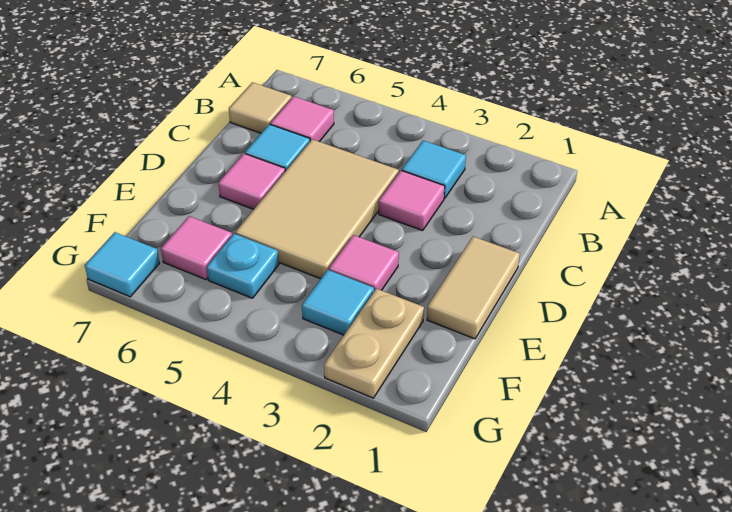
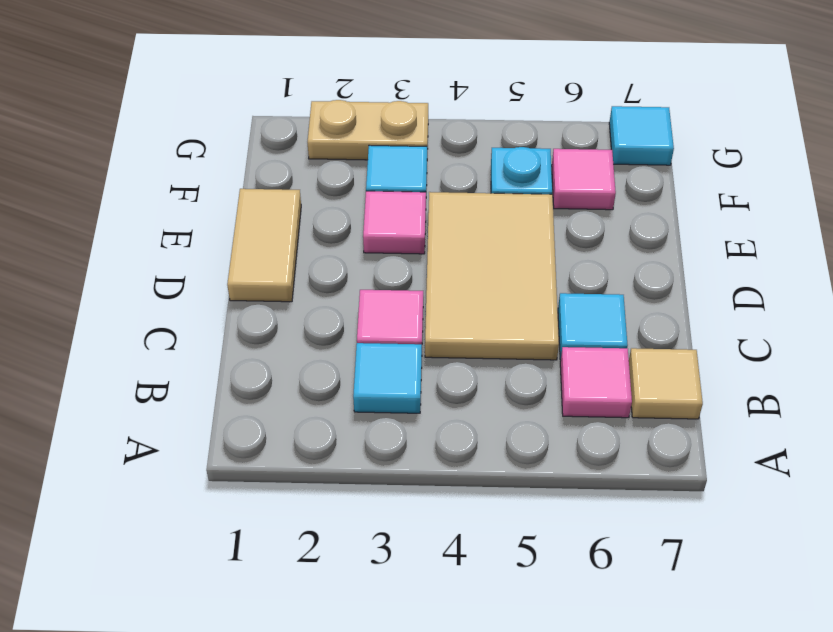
pink 1x1 tile [218,154,285,209] -> none
tan 1x2 plate [324,289,424,398] -> tan 1x2 plate turned to [307,100,428,160]

